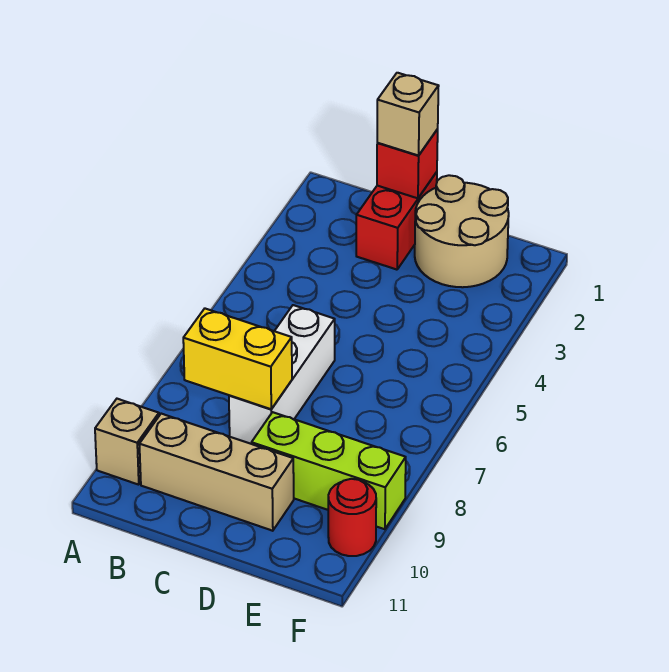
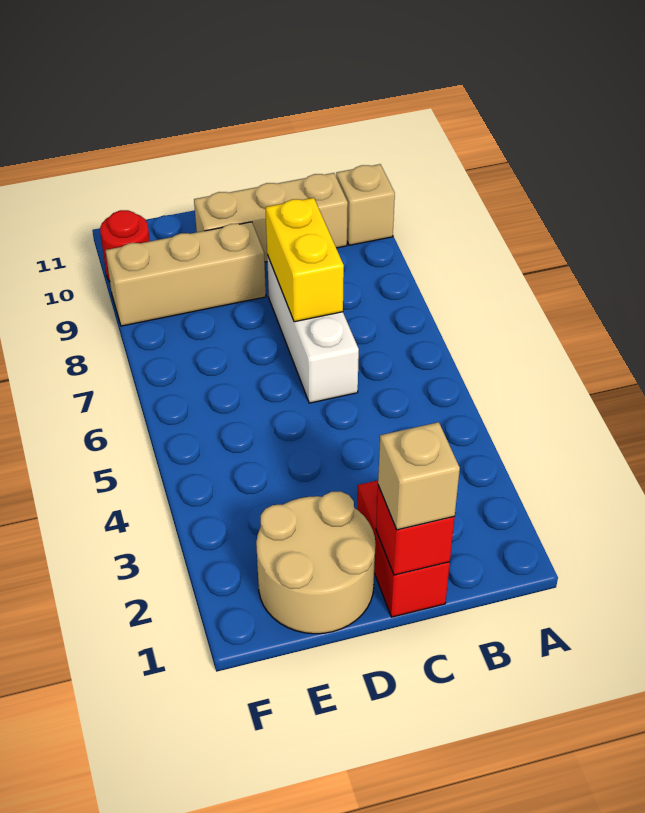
yellow 1x2 brick [183,309,292,409] -> yellow 1x2 brick turned to [266,198,344,322]
lime 1x3 brick [252,412,406,529] -> tan 1x3 brick [105,222,266,326]

